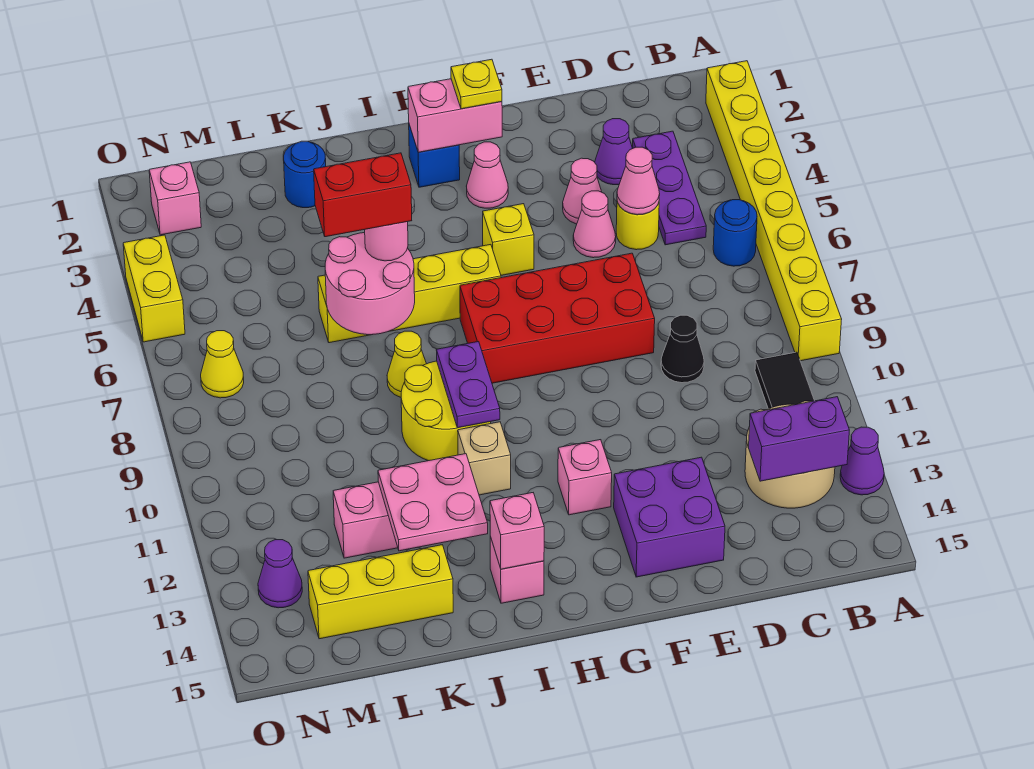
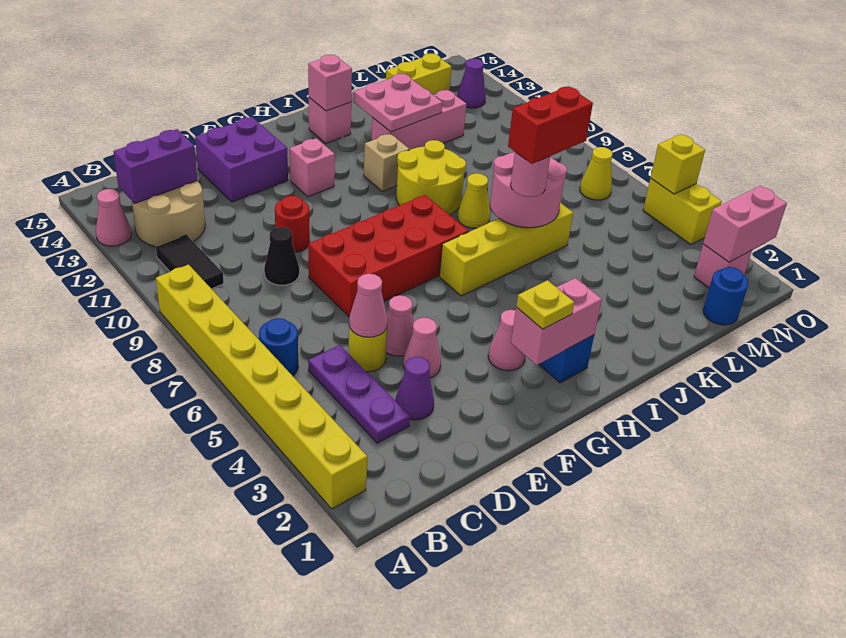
purple 1x1 cone [840,427,884,495] -> pink 1x1 cone [96,189,131,246]
none -> red 1x1 round brick [275,196,310,252]
yellow 1x1 brick [483,204,534,275] -> yellow 1x1 brick moved to [651,134,705,194]
purple 1x2 plate [437,342,500,428] -> none
blue 1x1 round brick [283,141,326,208] -> blue 1x1 round brick moved to [703,267,748,325]
yellow 1x3 brick [308,545,453,639] -> yellow 1x2 brick [386,53,452,95]
none -> pink 1x2 brick [703,186,787,262]

